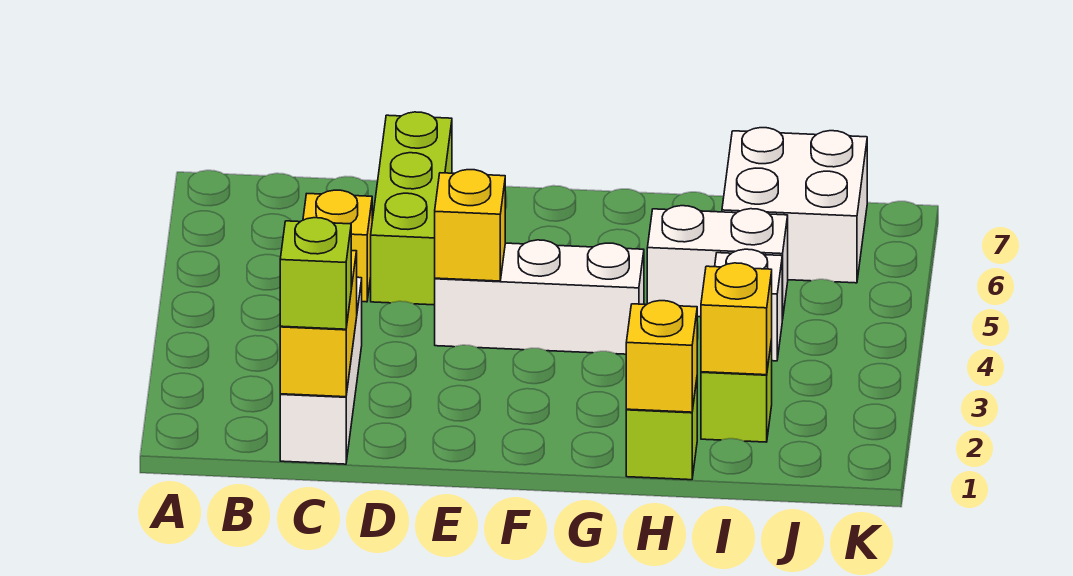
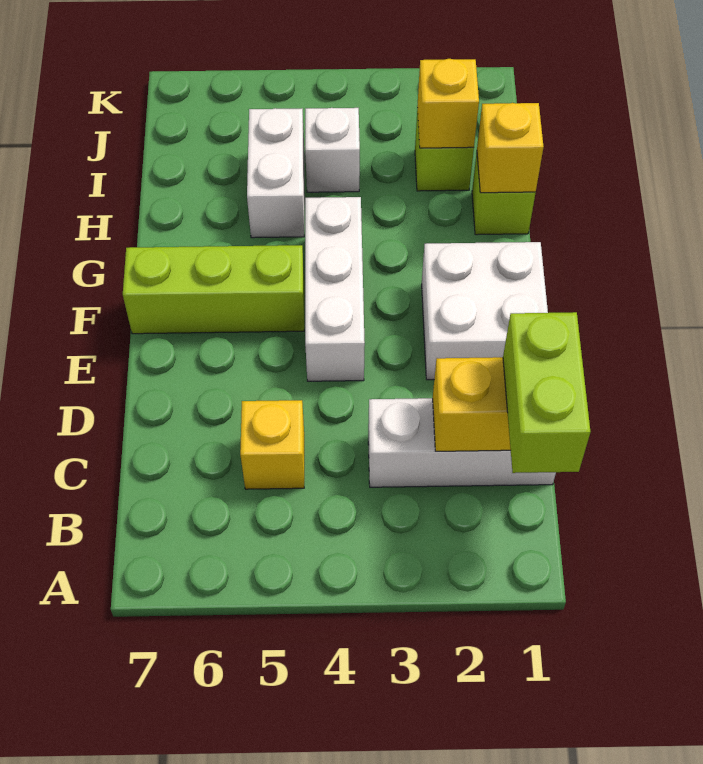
lime 1x1 brick [280,218,351,329] -> lime 1x2 brick [503,312,590,473]
lime 1x3 brick [371,112,452,305] -> lime 1x3 brick moved to [123,245,304,334]
yellow 1x1 brick [435,170,505,281] -> none
white 2x2 brick [722,128,867,283] -> white 2x2 brick moved to [422,242,548,380]

